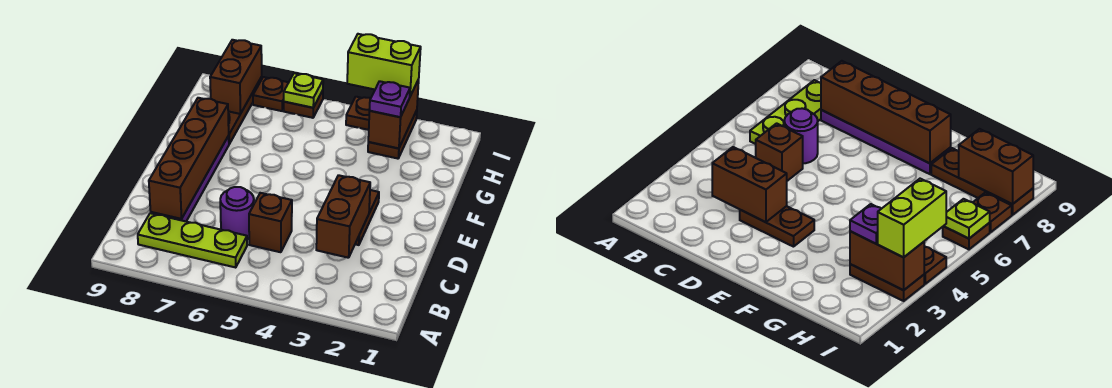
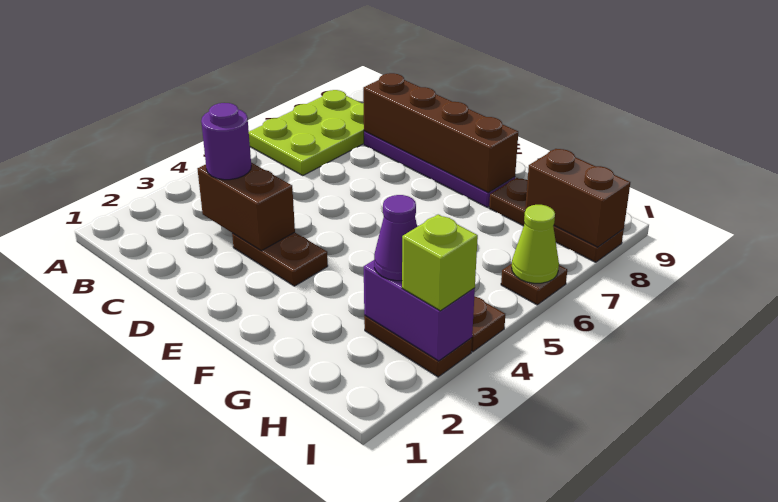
lime 1x3 plate [138,213,247,268] -> lime 2x3 plate [249,90,364,175]
brown 1x1 brick [249,193,292,252] -> none
purple 1x1 round brick [220,187,254,239] -> purple 1x1 round brick moved to [201,103,251,180]
brown 1x2 brick [368,79,419,148] -> purple 1x2 brick [364,260,475,361]
purple 1x1 plate [370,81,410,117] -> purple 1x1 cone [374,195,417,281]
lime 1x2 brick [347,34,421,96] -> lime 1x1 brick [402,214,478,311]
lime 1x1 plate [284,73,323,108] -> lime 1x1 cone [512,205,559,283]
brown 1x1 plate [253,77,289,111] -> none

